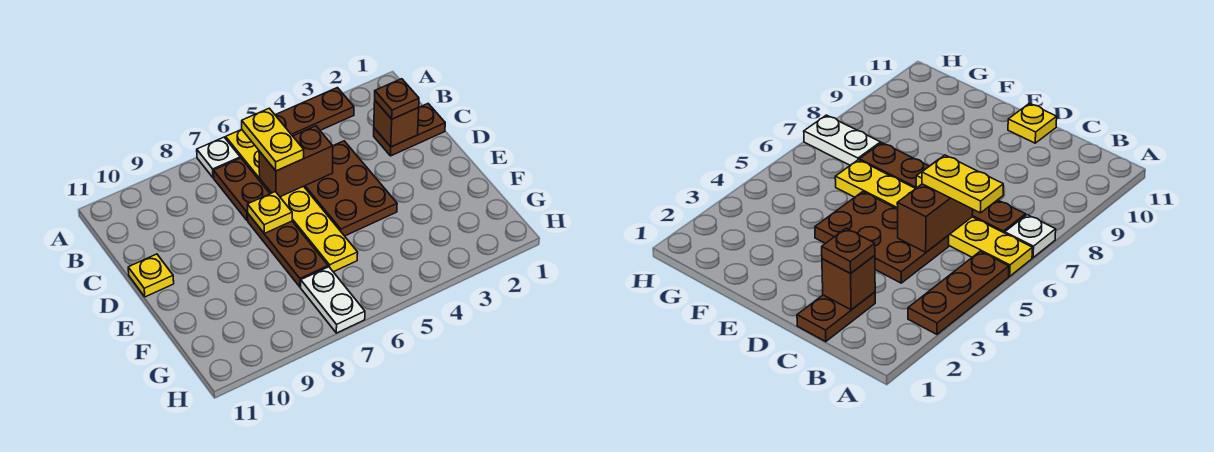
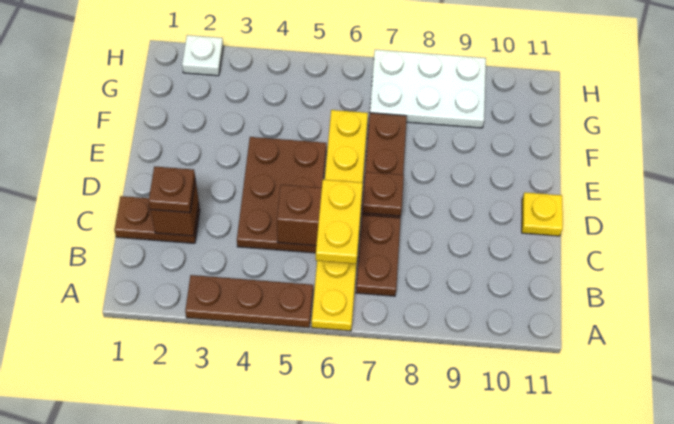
white 1x1 plate [197,137,240,178] -> white 1x1 plate moved to [182,35,223,76]
yellow 1x1 plate [248,192,292,234] -> brown 1x1 plate [362,172,404,216]
white 1x2 plate [301,267,365,333] -> white 2x3 plate [370,49,486,128]

